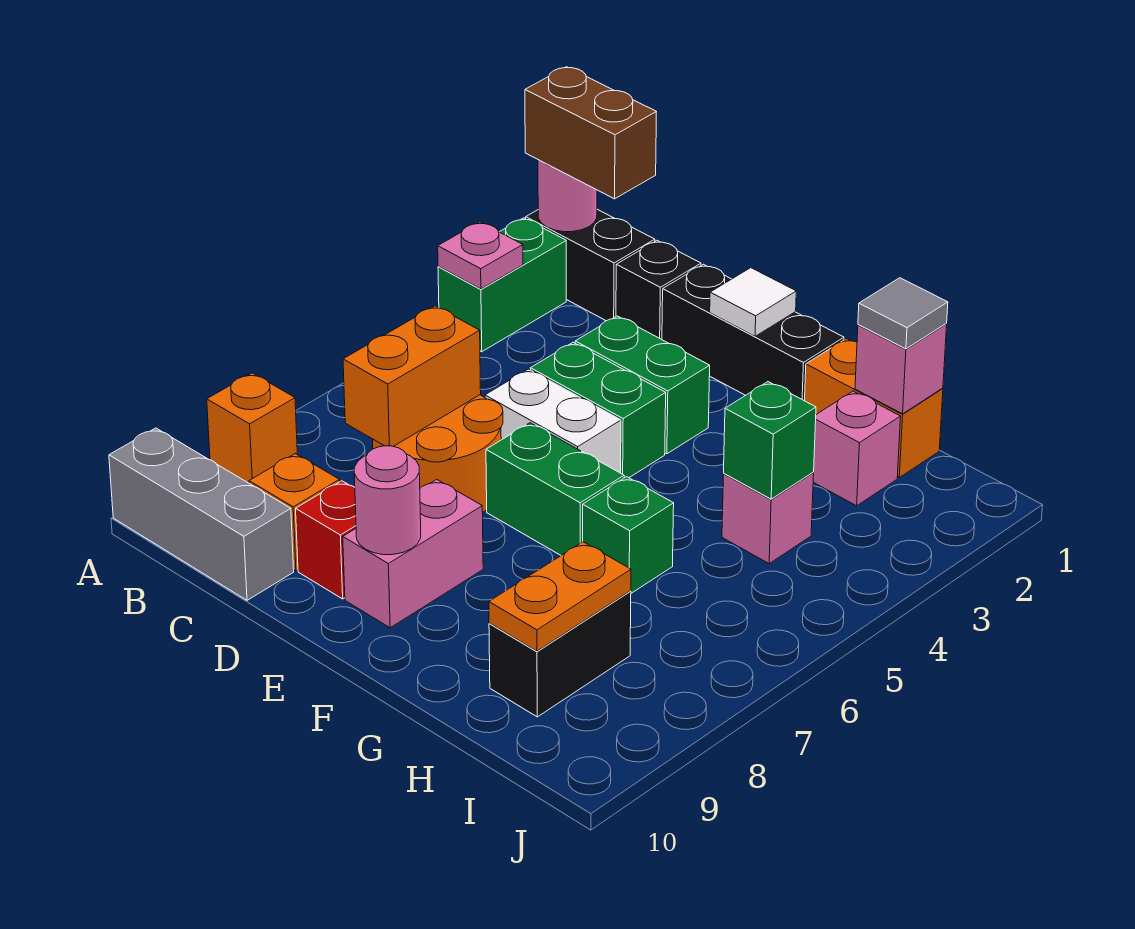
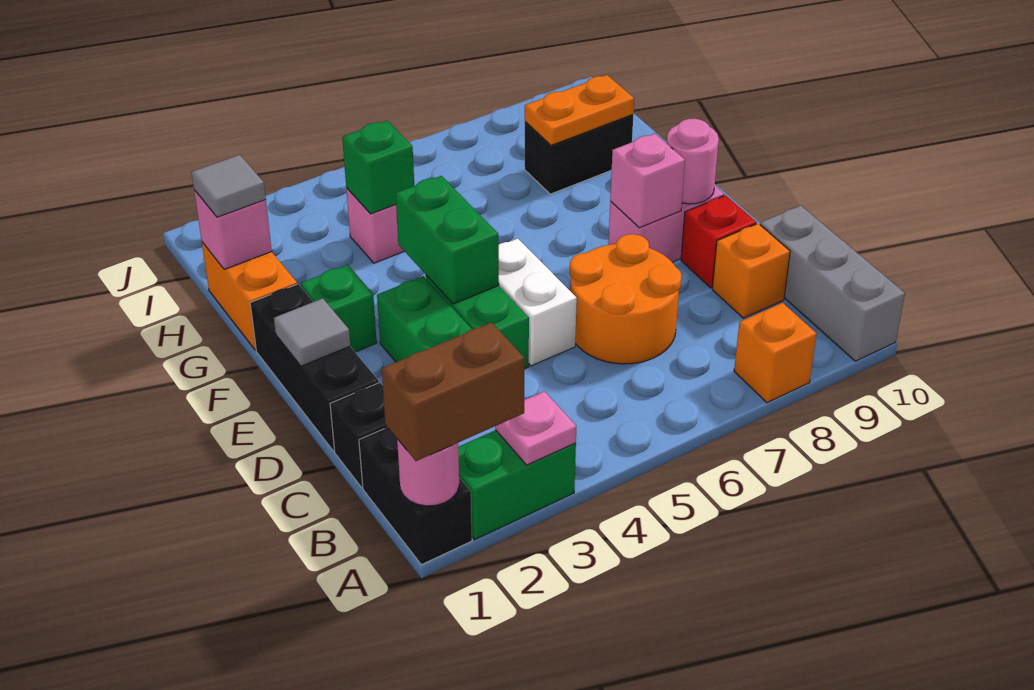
brown 1x2 brick [525,67,656,199] -> brown 1x2 brick turned to [382,323,524,461]
orange 1x2 brick [343,306,481,446] -> none
white 1x1 tile [710,268,796,336] -> grey 1x1 tile [274,298,350,366]
green 1x2 brick [486,423,624,555] -> green 1x2 brick moved to [395,176,499,304]
green 1x1 brick [583,477,674,593] -> green 1x1 brick moved to [301,265,377,352]
pink 1x1 brick [813,391,901,506] -> pink 1x1 brick moved to [610,134,685,228]

